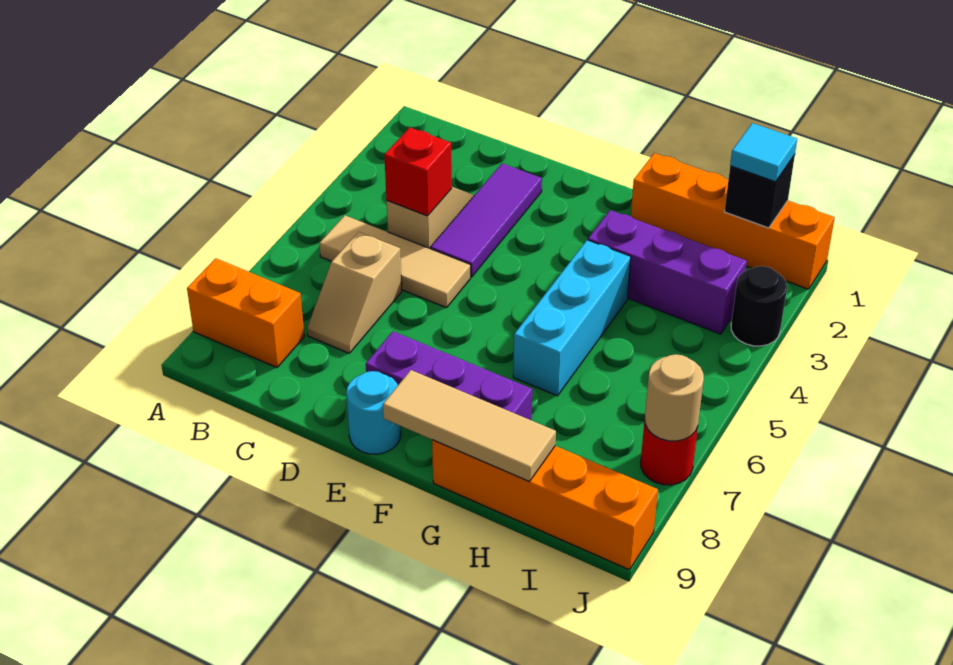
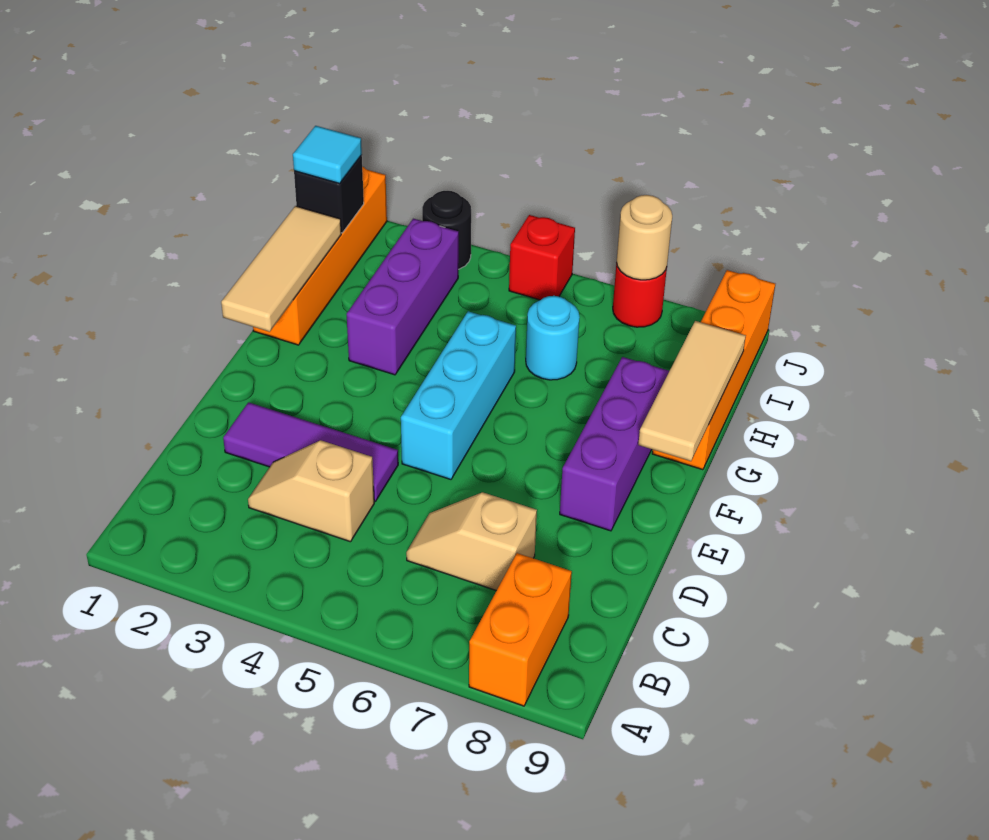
tan 1x3 tile [319,215,471,308] -> tan 1x3 tile moved to [221,206,341,332]
red 1x1 brick [384,127,452,216] -> red 1x1 brick moved to [509,215,575,300]
tan 1x2 slope [307,232,402,353] -> tan 1x2 slope turned to [406,492,537,591]
cyan 1x1 round brick [346,371,401,454] -> cyan 1x1 round brick moved to [526,296,580,380]
cyan 1x3 brick [513,240,631,396] -> cyan 1x3 brick turned to [401,311,516,479]

